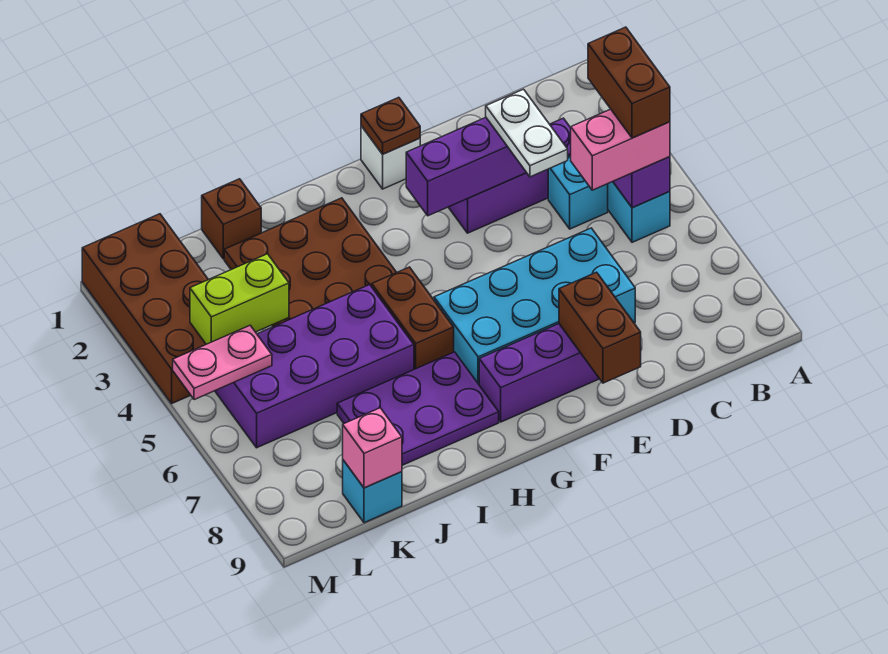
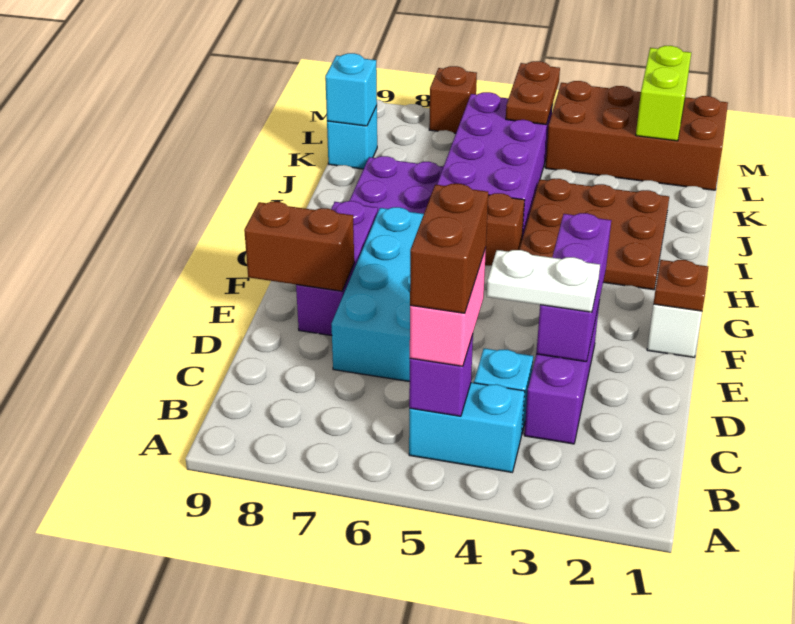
brown 1x2 brick [588,27,670,138] -> brown 1x2 brick turned to [410,184,488,313]
brown 1x1 brick [202,179,261,259] -> brown 1x1 brick moved to [429,66,477,133]
lime 1x2 brick [190,254,289,344] -> lime 1x2 brick moved to [636,46,691,141]
pink 1x1 brick [343,408,402,488] -> cyan 1x1 brick [325,53,377,126]
pink 1x2 plate [173,325,272,400] -> brown 1x2 plate [506,61,560,125]

